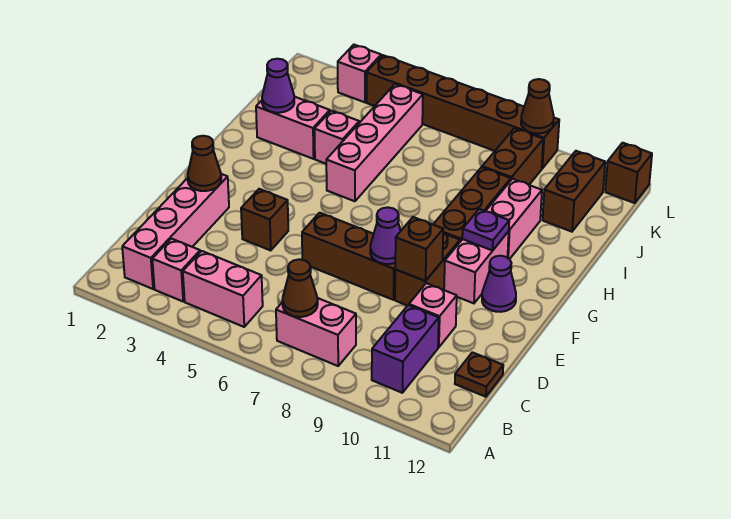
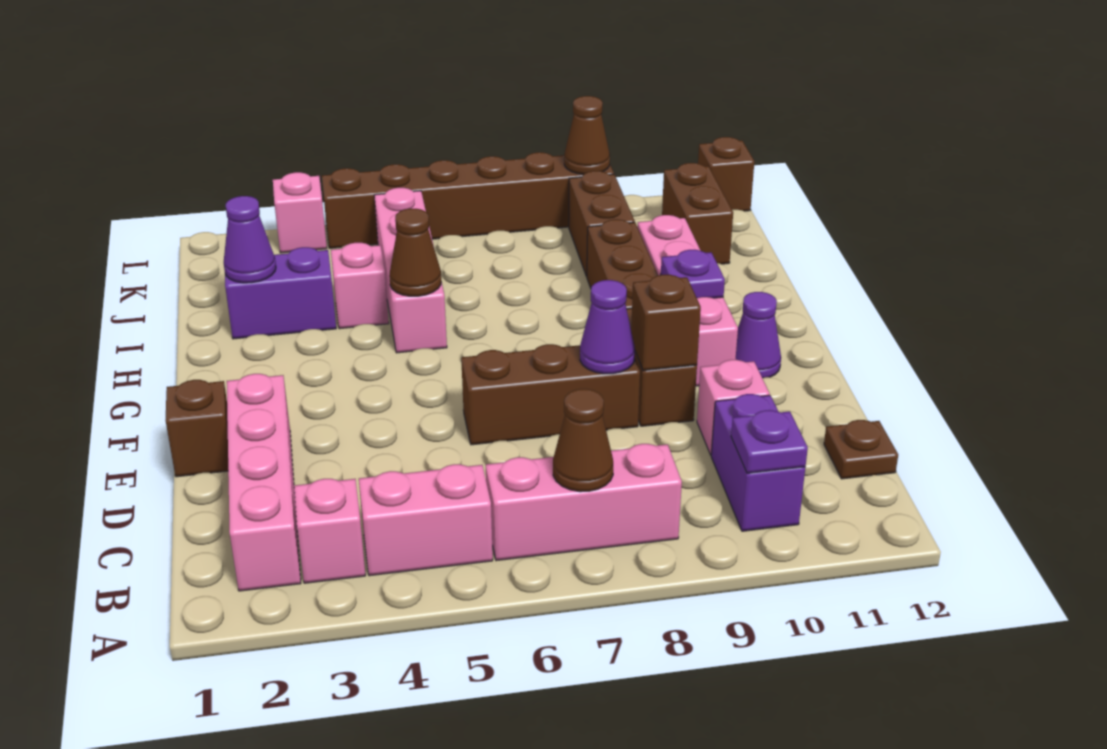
pink 1x2 brick [276,298,356,366] -> pink 1x3 brick [486,444,682,561]
none -> purple 1x1 plate [731,410,808,473]
brown 1x1 cone [188,136,221,191] -> brown 1x1 cone moved to [389,209,441,296]
brown 1x1 brick [241,189,288,251] -> brown 1x1 brick moved to [166,380,228,477]
pink 1x2 brick [256,97,330,159] -> purple 1x2 brick [225,247,336,339]

